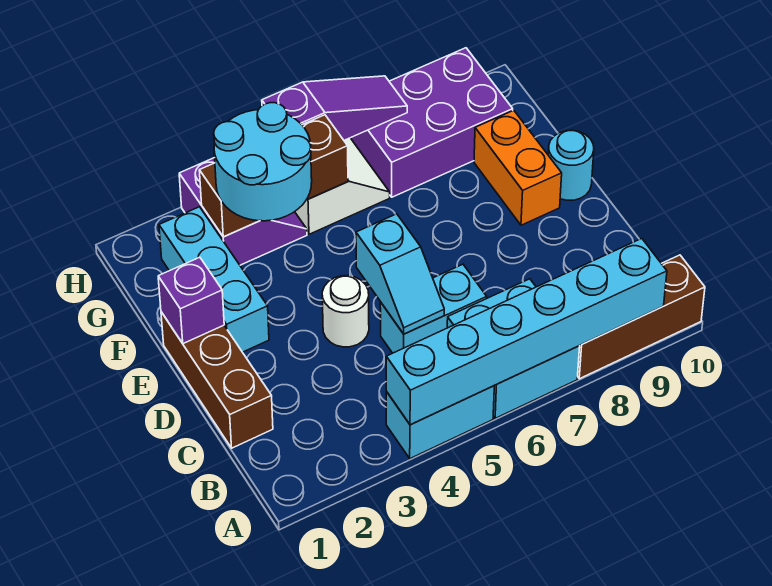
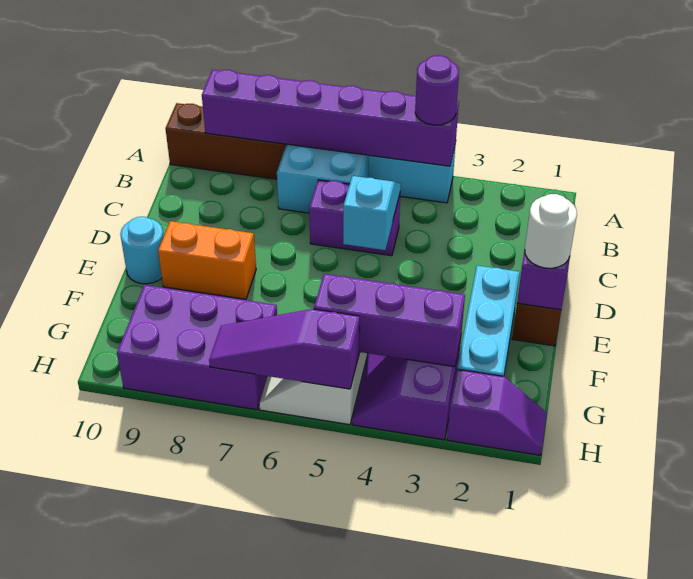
cyan 1x6 brick [386,238,667,425] -> purple 1x6 brick [202,70,459,166]
none -> purple 1x1 round brick [415,55,459,125]
cyan 1x2 brick [380,264,487,353] -> purple 1x2 brick [309,180,400,256]
white 1x1 round brick [322,276,369,347] -> white 1x1 round brick moved to [525,194,577,268]
orange 1x2 brick [474,110,562,225] -> orange 1x2 brick turned to [158,221,256,299]
cyan 2x2 round brick [214,103,312,221] -> none
brown 1x3 brick [199,115,348,237] -> purple 1x3 brick [314,274,465,367]
none -> purple 1x2 slope [447,369,547,455]

